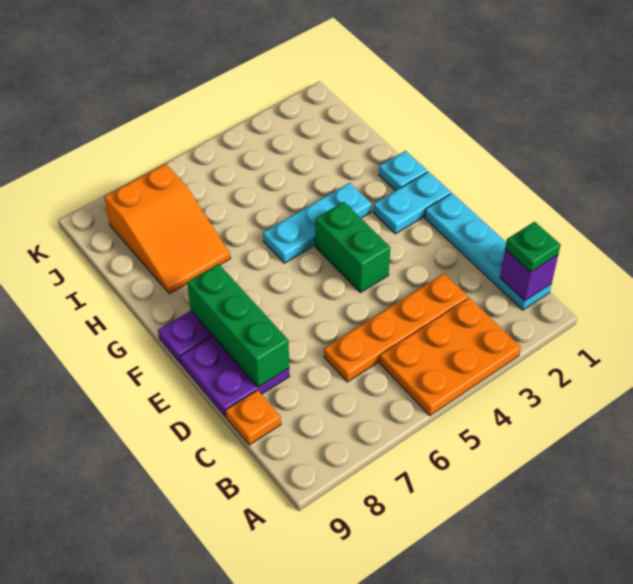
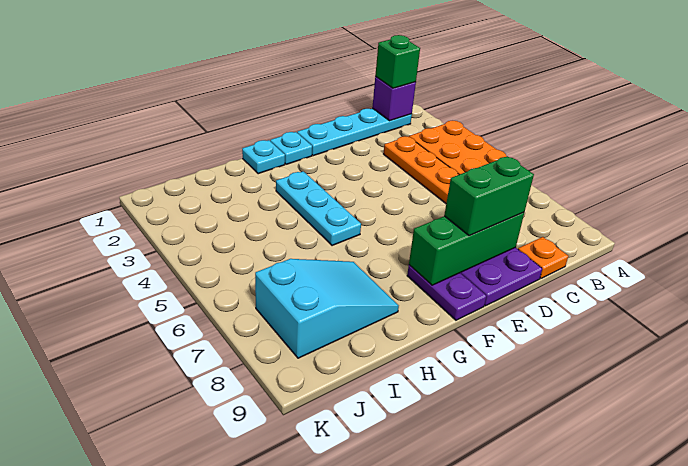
green 1x1 plate [505,222,561,272] -> green 1x1 brick [375,35,420,88]
green 1x2 brick [315,202,390,293] -> green 1x2 brick moved to [444,156,534,236]
cyan 1x2 plate [373,172,451,234] -> cyan 1x1 plate [270,132,312,164]
orange 2x3 slope [104,164,231,294] -> cyan 2x3 slope [255,259,399,358]

